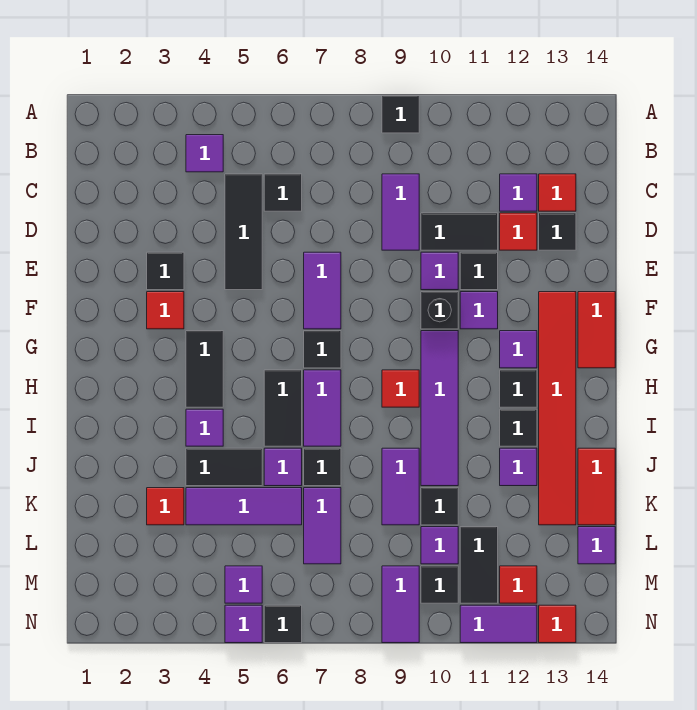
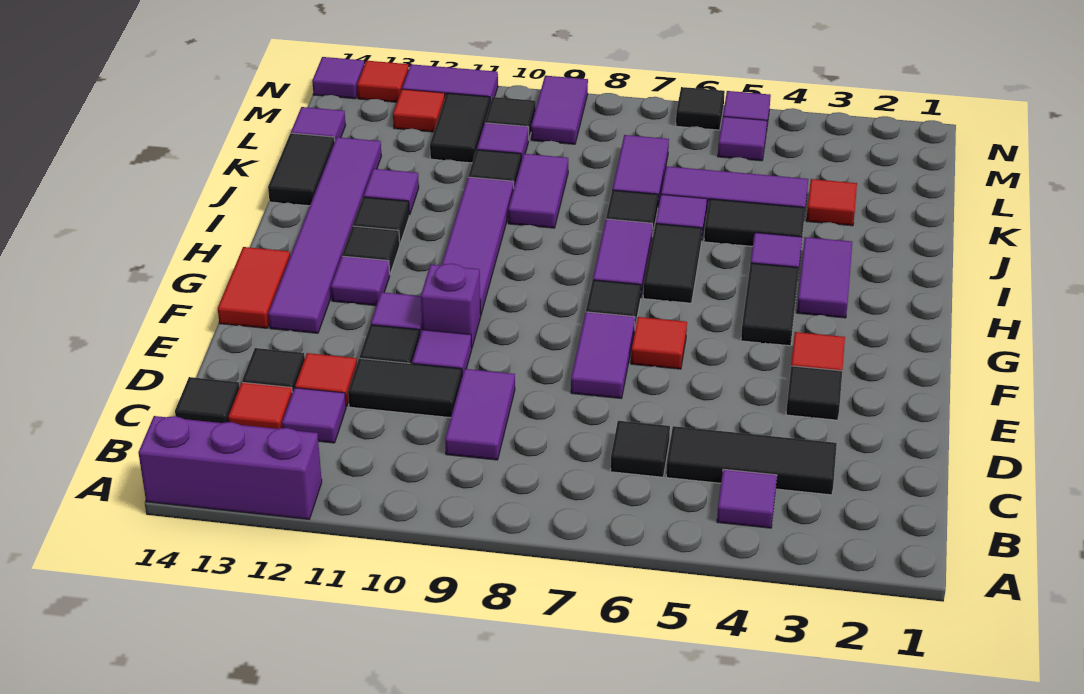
black 1x1 tile [382,96,419,133] -> black 1x1 tile moved to [175,377,239,423]
none -> purple 1x3 brick [138,416,322,519]
black 1x3 tile [225,174,262,290] -> black 1x3 tile turned to [666,426,837,495]
black 1x1 brick [421,292,458,329] -> purple 1x1 brick [421,264,481,347]
red 1x6 tile [539,292,576,525] -> purple 1x6 tile [268,137,381,333]
none -> purple 1x2 tile [797,237,852,318]
red 1x1 tile [382,370,419,407] -> red 1x1 tile moved to [631,317,687,369]
red 1x2 tile [578,448,615,525] -> black 1x2 tile [268,133,335,206]
none -> purple 1x1 tile [312,57,364,99]

